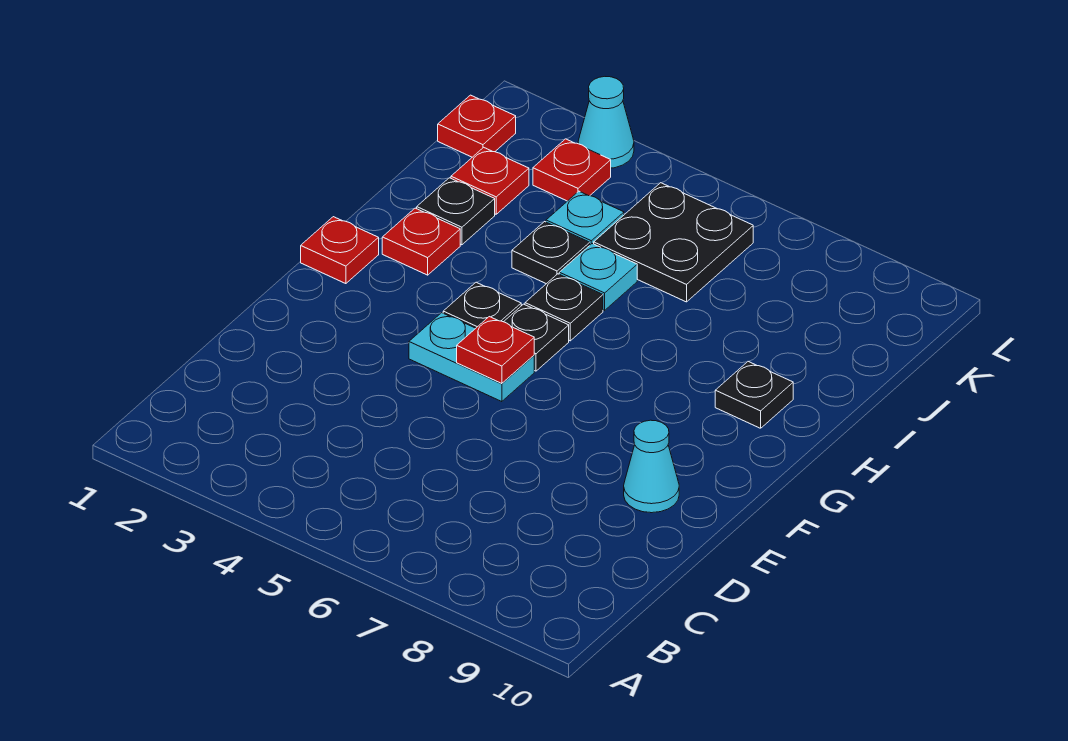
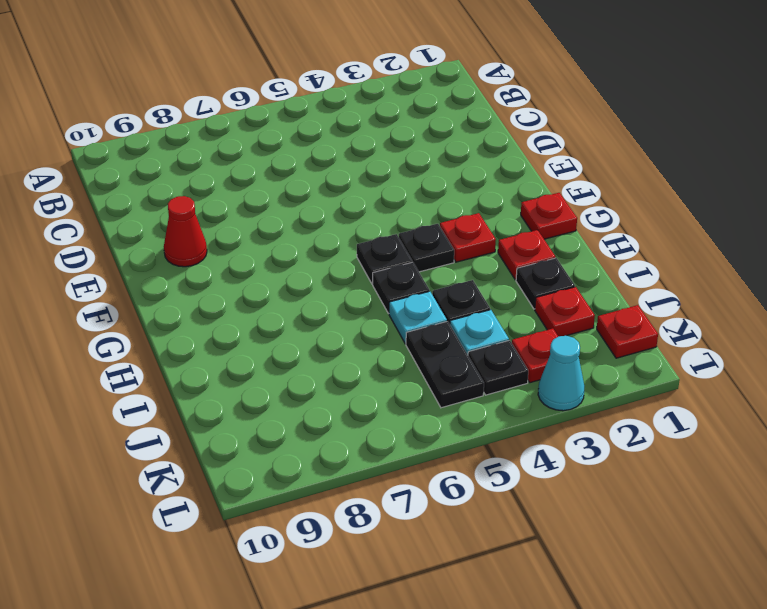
cyan 1x1 cone [624,420,679,513] -> red 1x1 cone [164,196,207,267]
cyan 1x2 plate [409,313,534,402] -> none
red 1x1 plate [457,317,534,384] -> red 1x1 plate moved to [440,213,496,262]
black 1x1 plate [715,362,793,428] -> black 1x1 plate moved to [468,340,528,395]
black 2x2 plate [594,183,753,302] -> black 1x2 plate [406,321,484,408]

